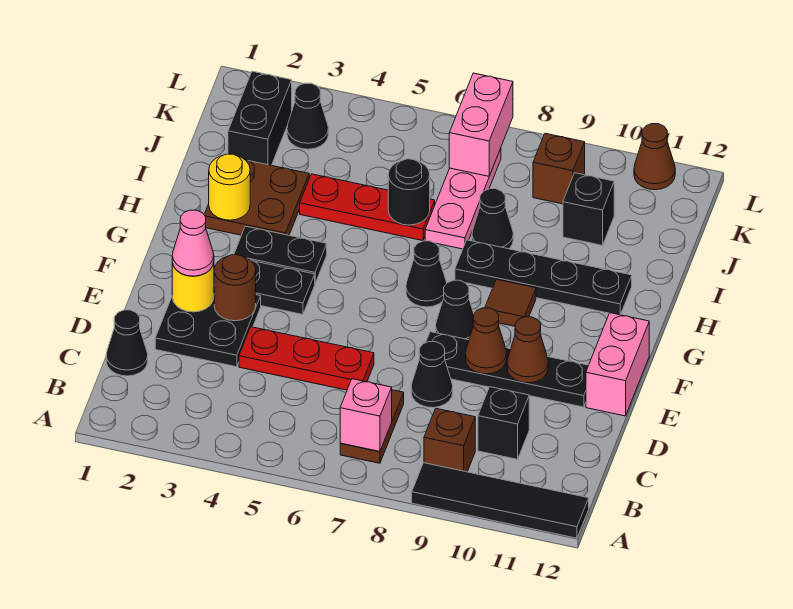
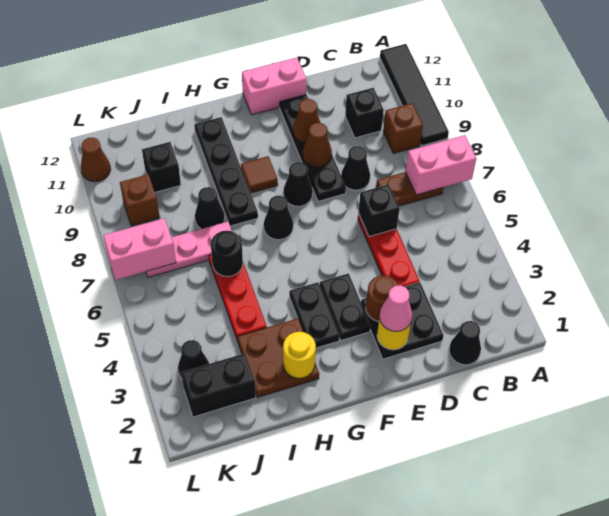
pink 1x1 brick [340,379,392,452] -> pink 1x2 brick [406,135,476,195]
none -> black 1x1 brick [358,184,400,237]

